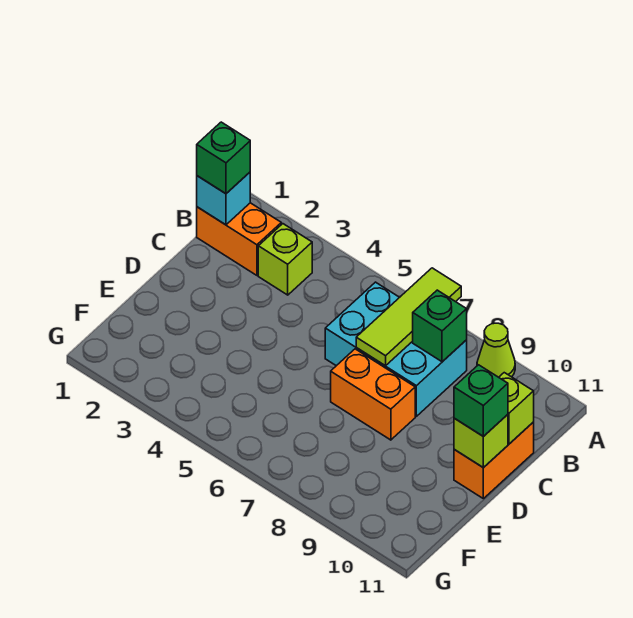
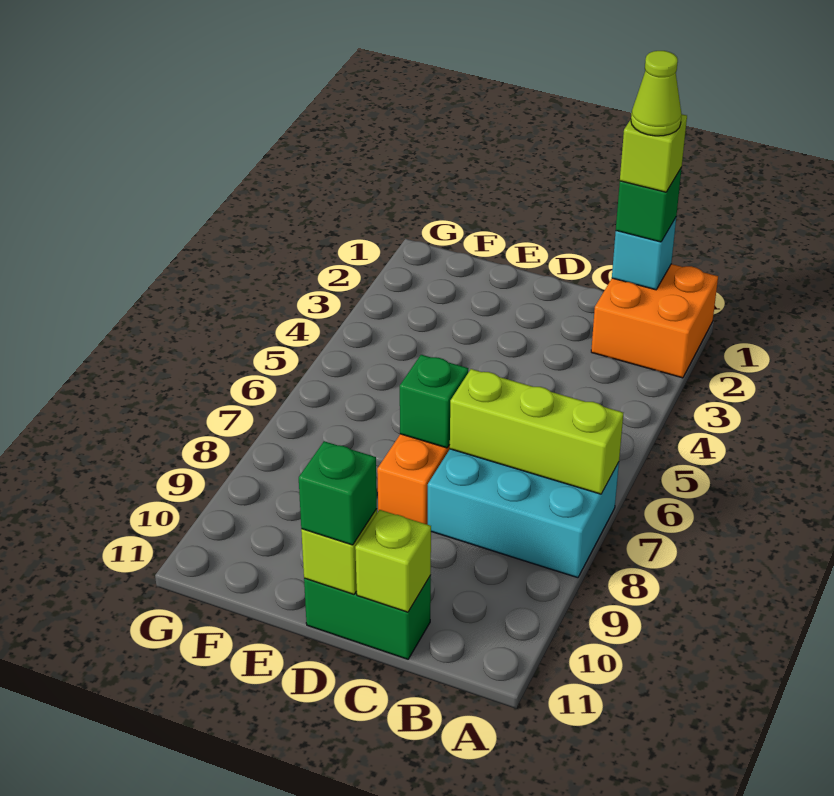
lime 1x3 tile [356,268,461,366] -> lime 1x3 brick [450,369,623,494]
lime 1x1 cone [477,323,515,377] -> lime 1x1 cone moved to [631,51,682,136]
orange 1x2 brick [197,203,281,275] -> orange 2x2 brick [591,264,718,378]
lime 1x1 brick [258,224,312,295] -> lime 1x1 brick moved to [620,114,687,192]
cyan 2x3 brick [325,282,467,416] -> cyan 2x3 brick turned to [428,449,619,578]
green 1x1 brick [413,290,467,362] -> green 1x1 brick moved to [400,355,468,448]
orange 1x2 brick [454,422,534,499] -> green 1x2 brick [304,575,431,659]

